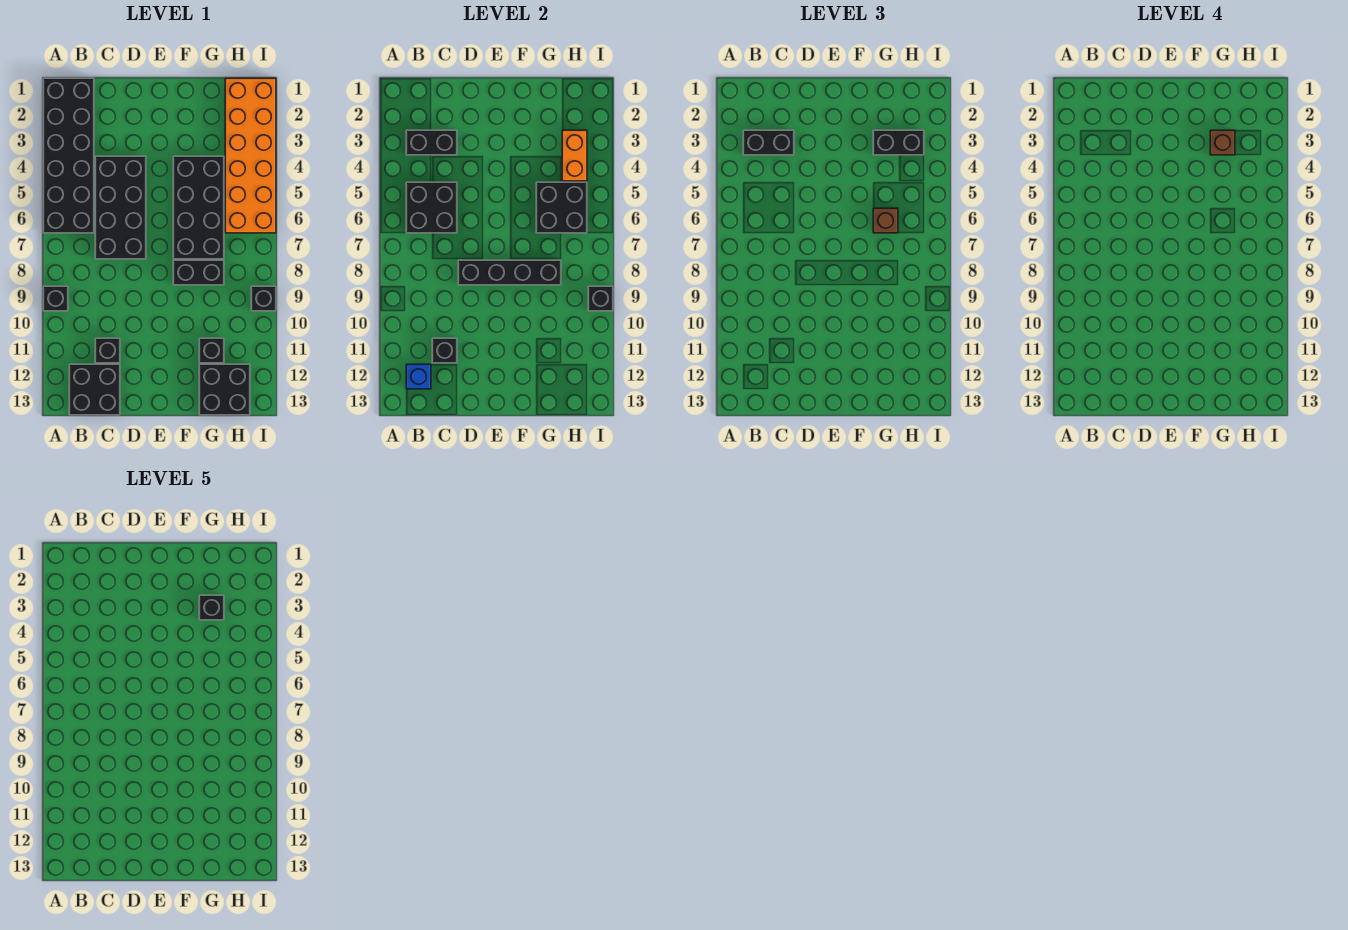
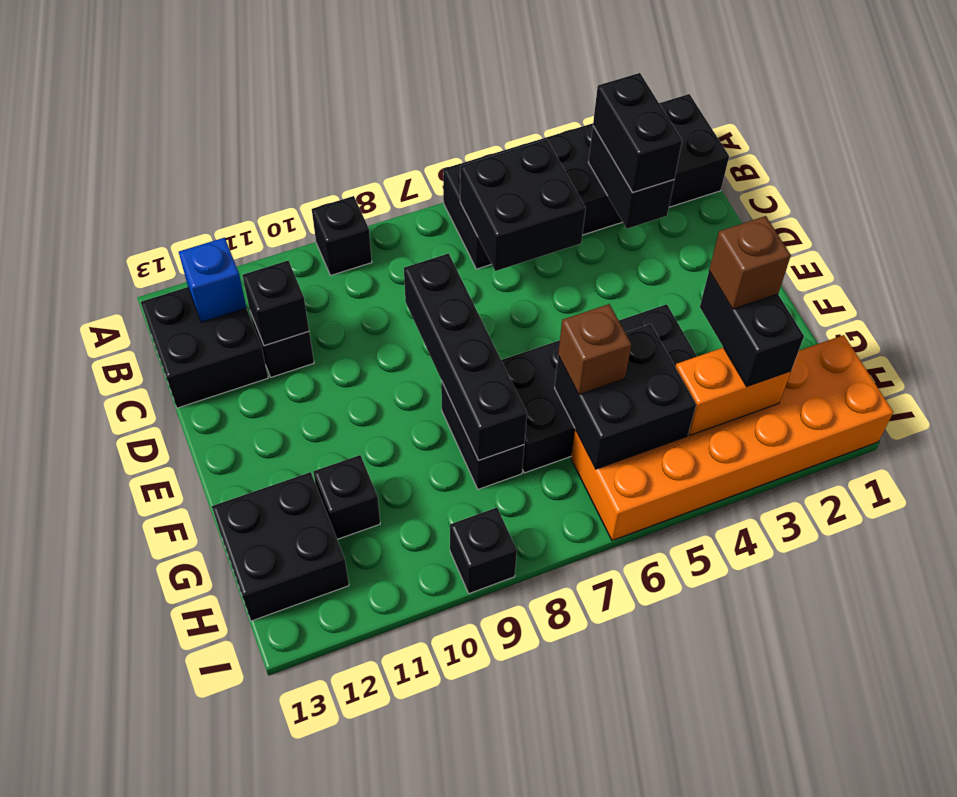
black 2x4 brick [95,156,146,259] -> none
black 1x1 brick [199,595,224,620] -> none
black 1x1 brick [588,286,613,311] -> none

